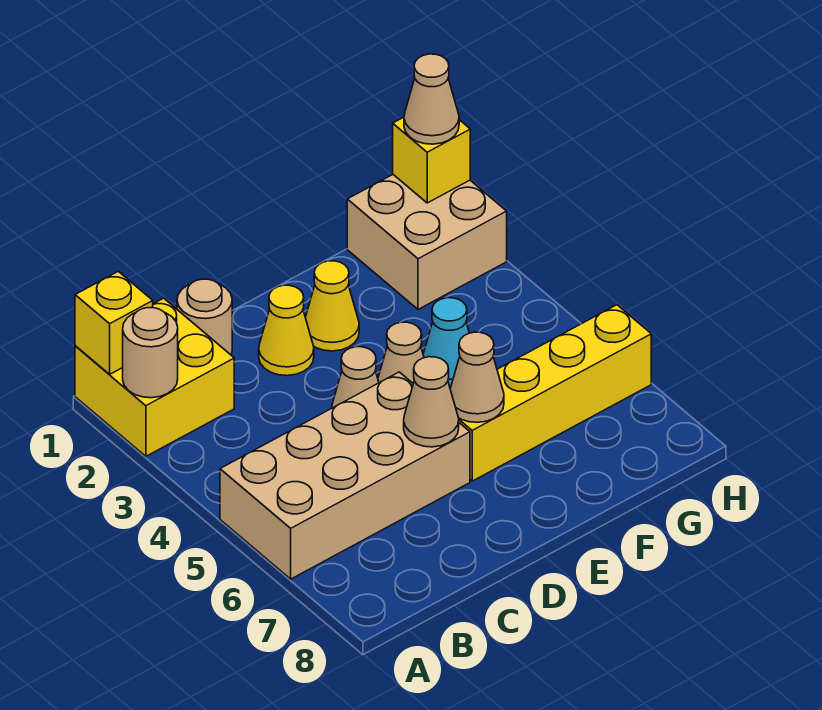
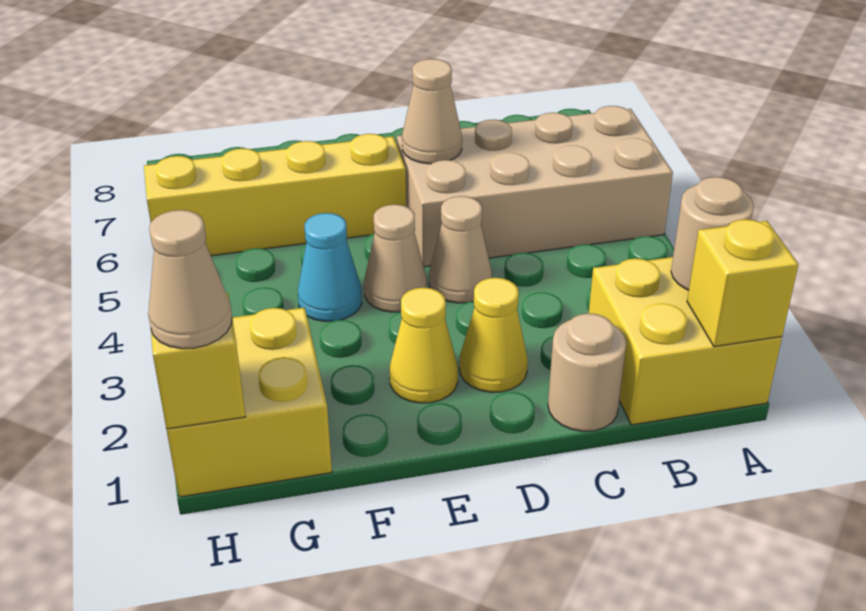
tan 1x1 cone [450,332,504,422] -> none
tan 2x2 brick [347,175,507,309] -> yellow 2x2 brick [166,307,332,497]

